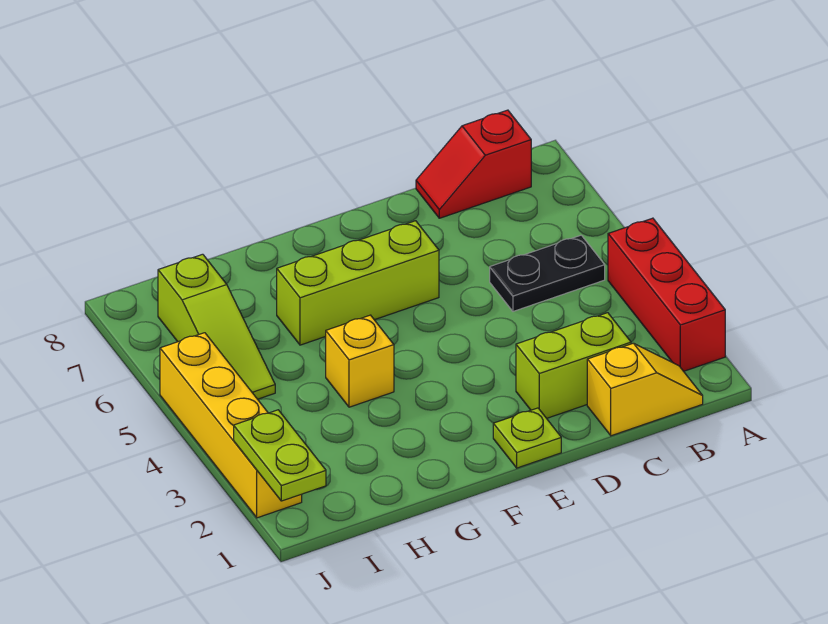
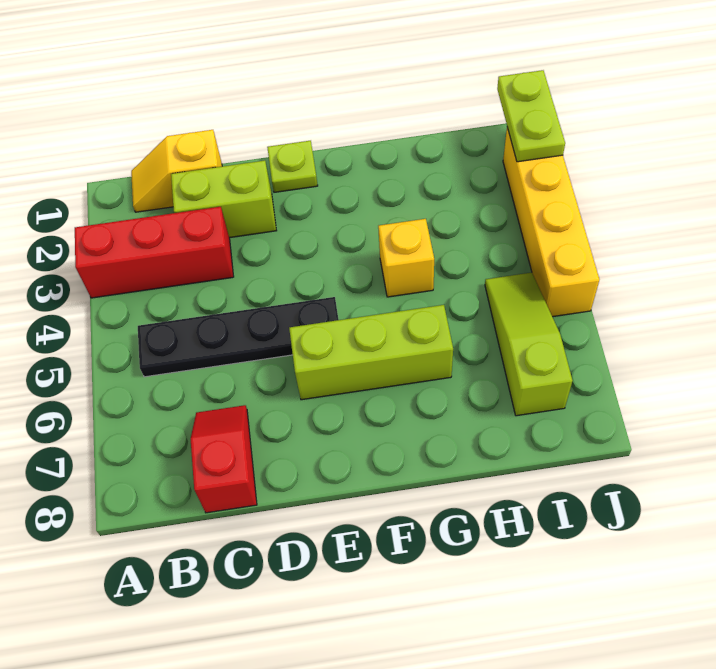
red 1x3 brick [608,218,725,371] -> red 1x3 brick turned to [75,207,234,298]
black 1x2 plate [490,235,605,311] -> black 1x4 plate [138,297,339,377]
red 1x2 slope [416,110,531,218] -> red 1x2 slope turned to [191,405,257,513]

